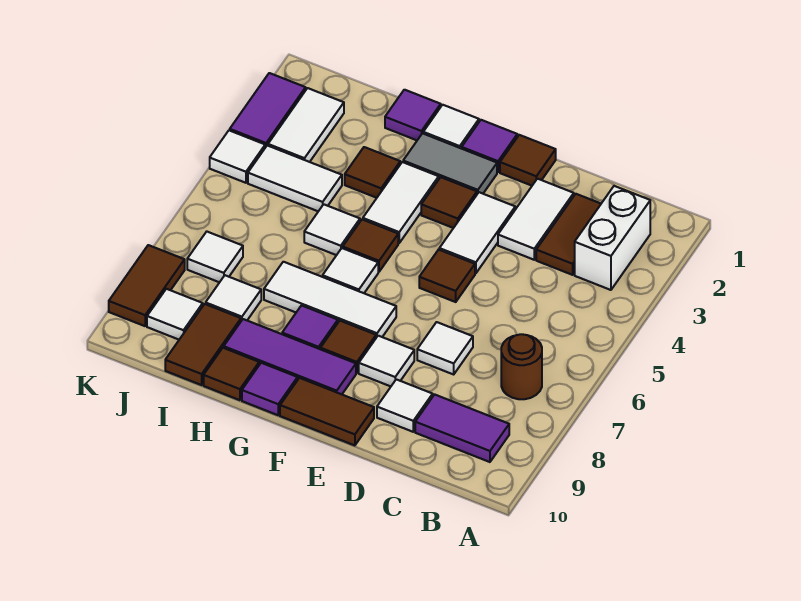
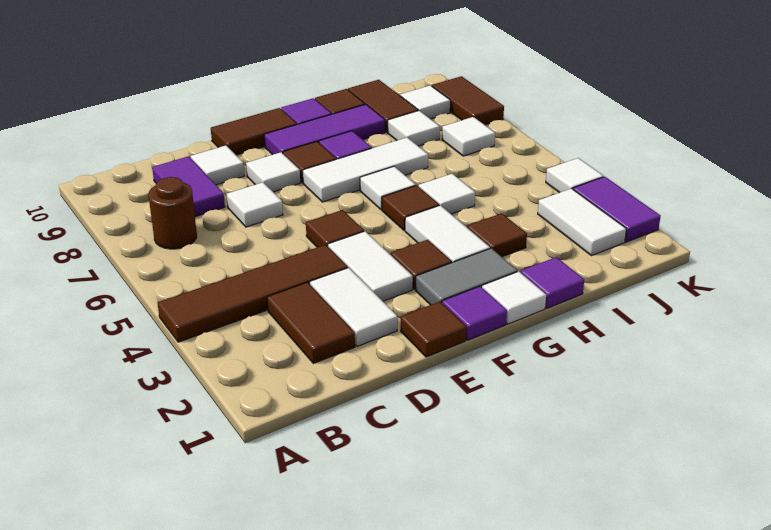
none -> brown 1x4 tile [158,245,348,342]
white 1x2 brick [575,186,650,290] -> none
purple 1x2 tile [415,394,509,462] -> purple 1x2 tile turned to [152,156,225,217]
white 1x2 tile [248,145,342,211] -> none

